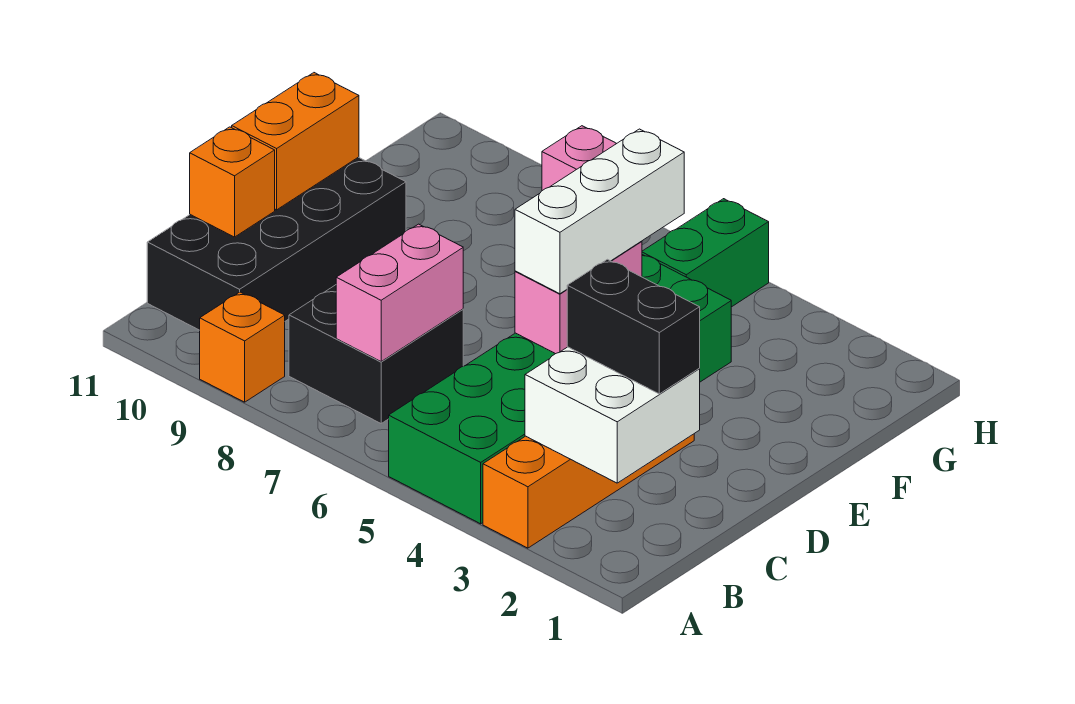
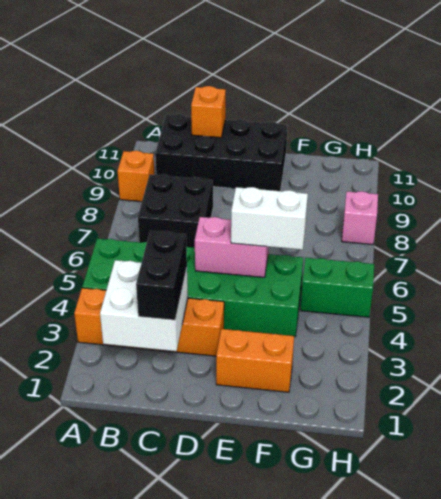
pink 1x2 brick [336,224,463,361] -> none
white 1x3 brick [515,129,684,294] -> white 1x2 brick [231,187,308,250]
orange 1x2 brick [232,73,359,210] -> orange 1x2 brick moved to [216,329,294,392]

